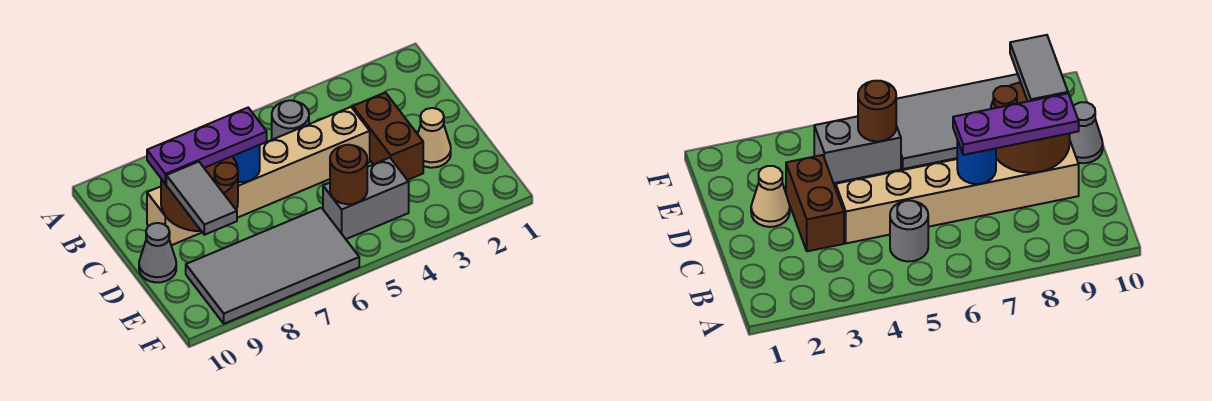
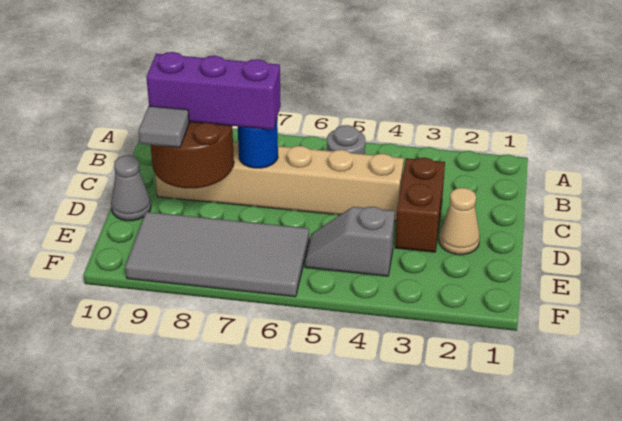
purple 1x3 plate [147,108,267,184] -> purple 1x3 brick [146,52,281,130]
grey 1x2 tile [166,162,237,235] -> grey 1x1 tile [139,106,189,148]
grey 1x2 brick [323,158,409,239] -> grey 1x2 slope [305,207,395,276]
brown 1x1 round brick [330,145,367,204] -> none

